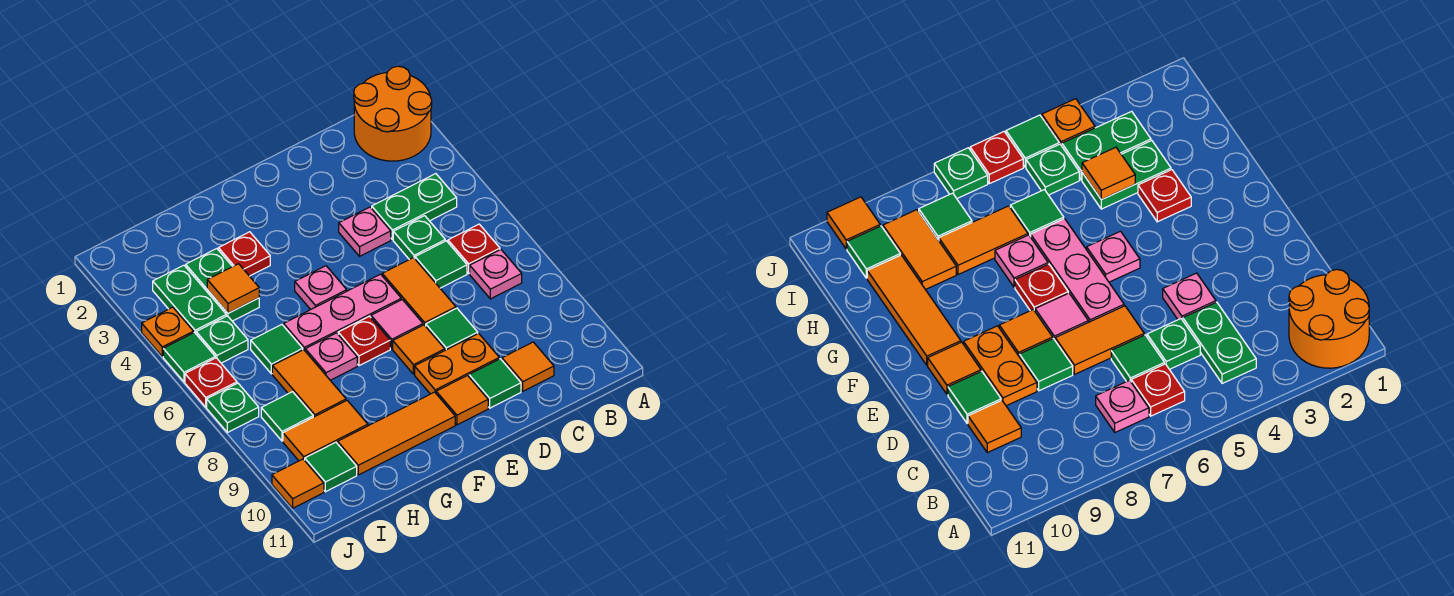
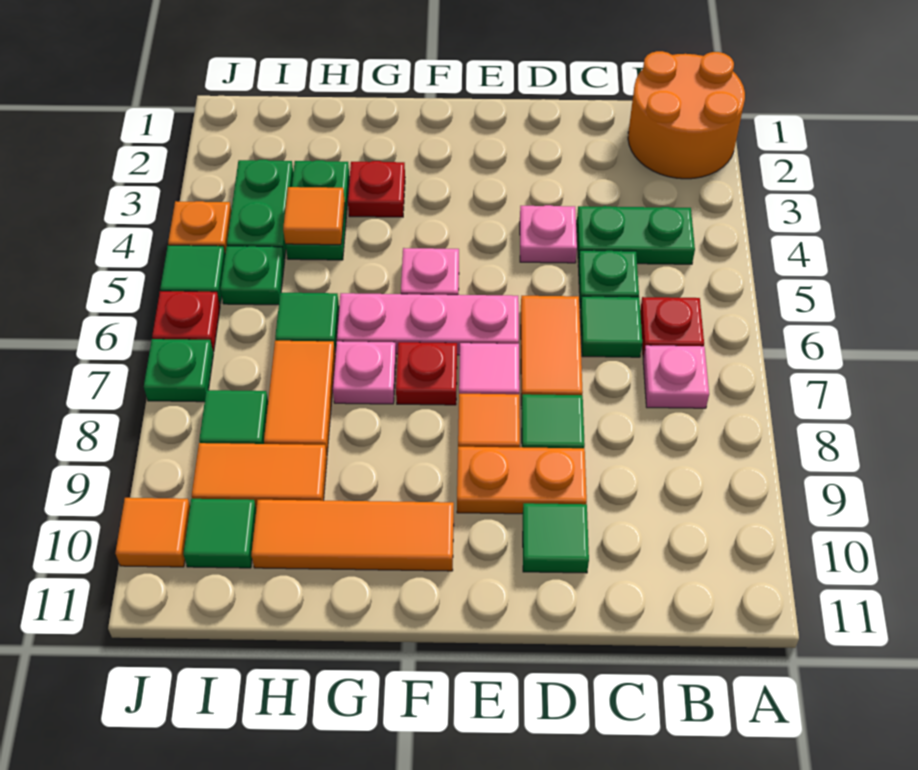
orange 1x1 tile [502,342,554,391] -> none
orange 1x1 tile [436,376,488,425] -> none

